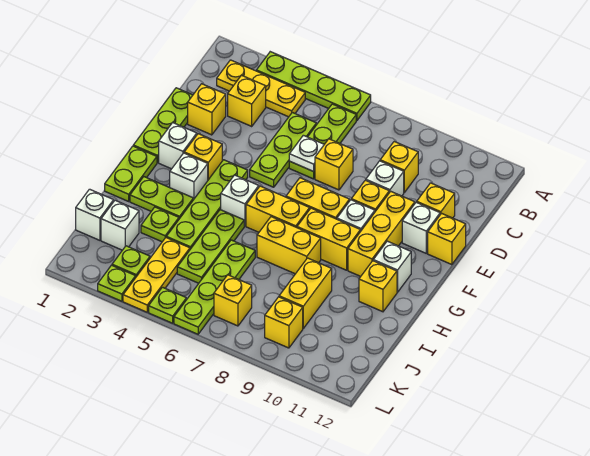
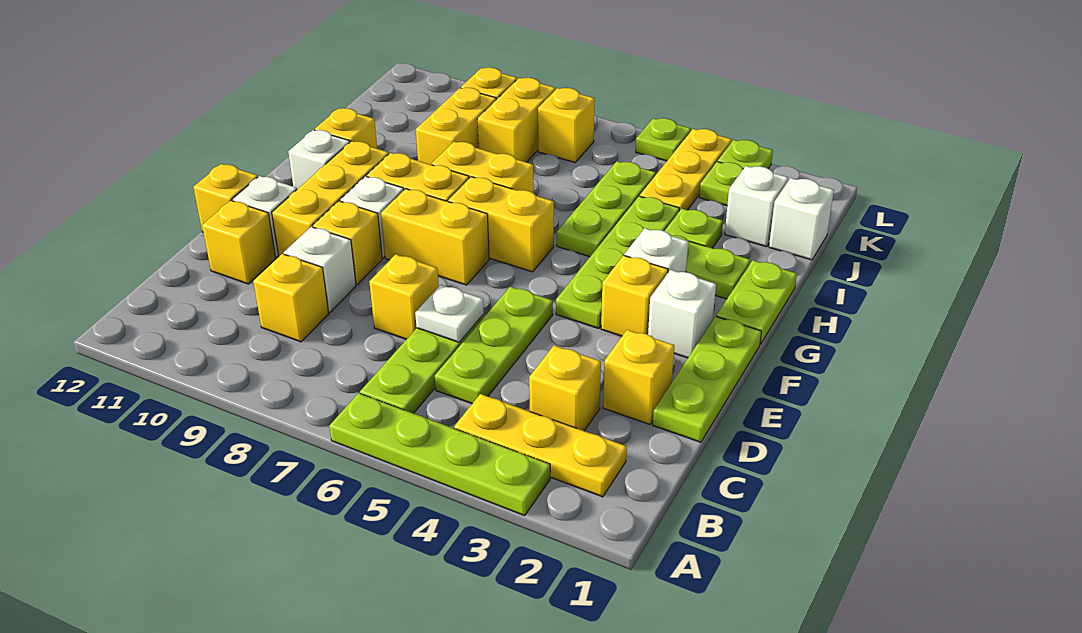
white 1x1 brick [221,175,259,226] -> none
lime 1x4 plate [174,240,255,334] -> none
none -> yellow 1x2 brick [477,78,555,162]

